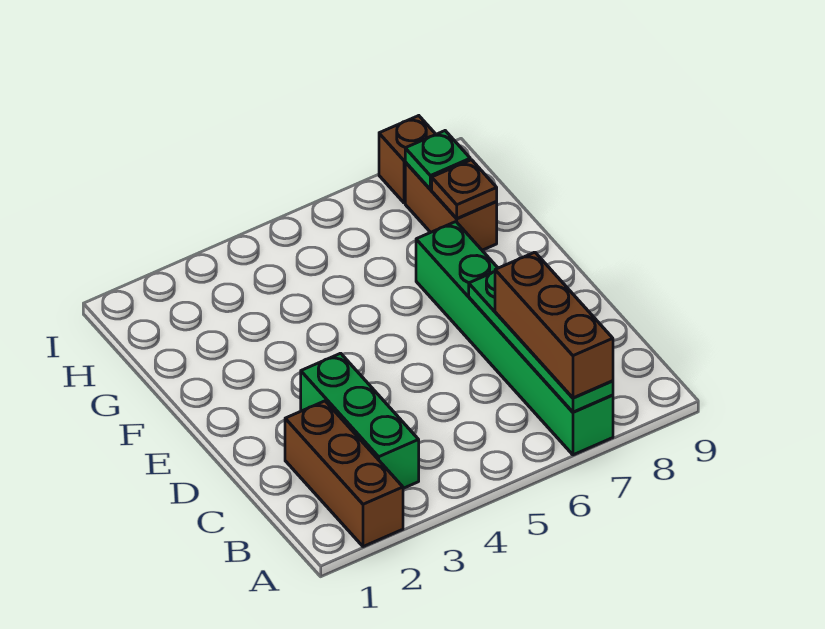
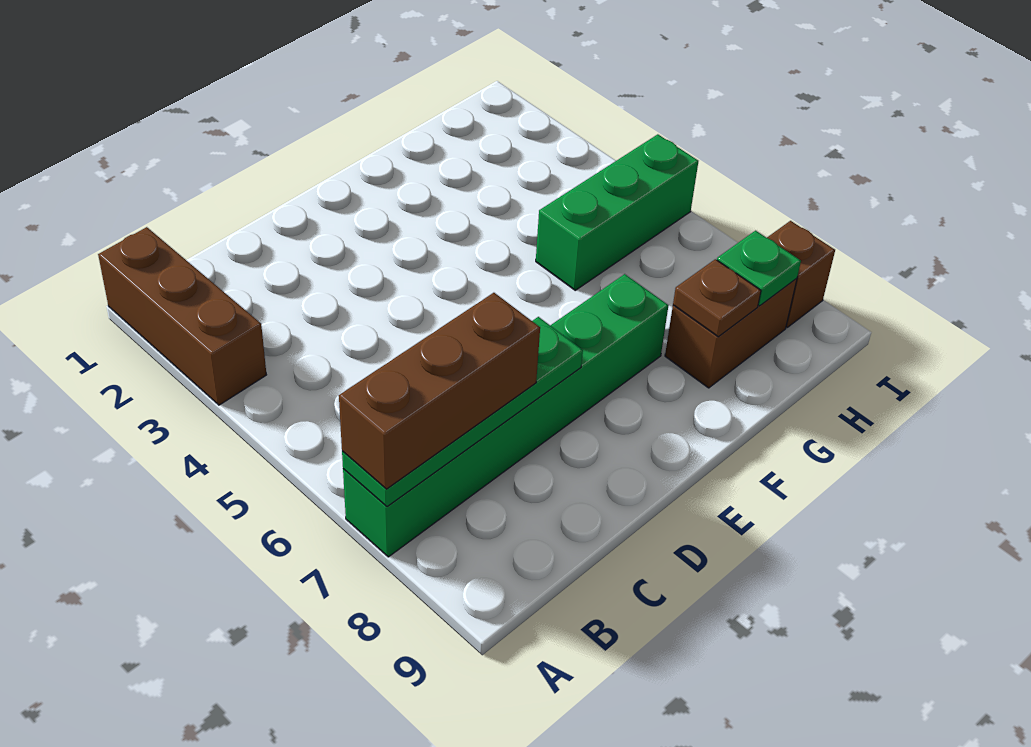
brown 1x3 brick [285,401,403,547] -> brown 1x3 brick turned to [98,227,266,405]
green 1x3 brick [301,353,419,488] -> green 1x3 brick moved to [536,134,698,290]

